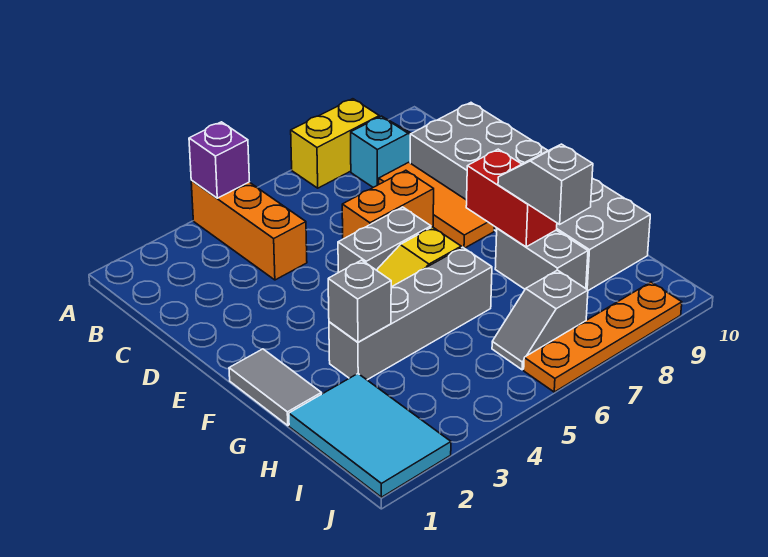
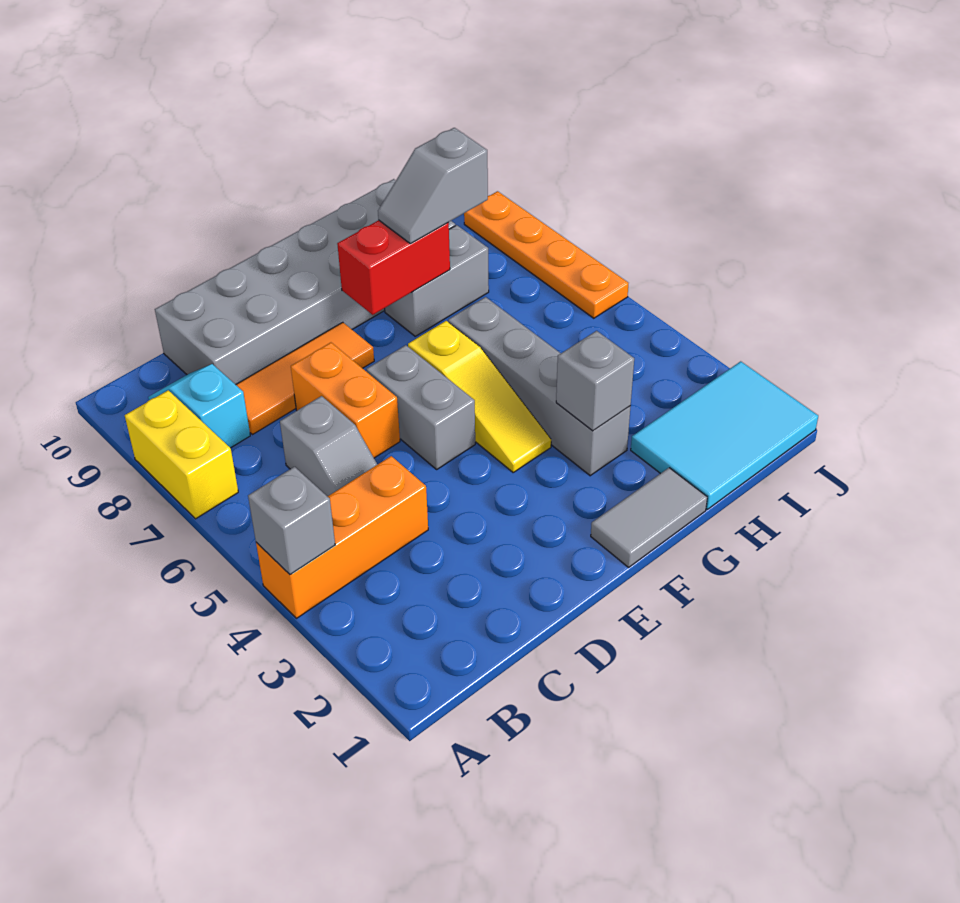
purple 1x1 brick [189,122,249,198] -> grey 1x1 brick [248,467,335,575]
grey 1x2 slope [492,270,588,370] -> grey 1x2 slope moved to [280,396,377,497]

